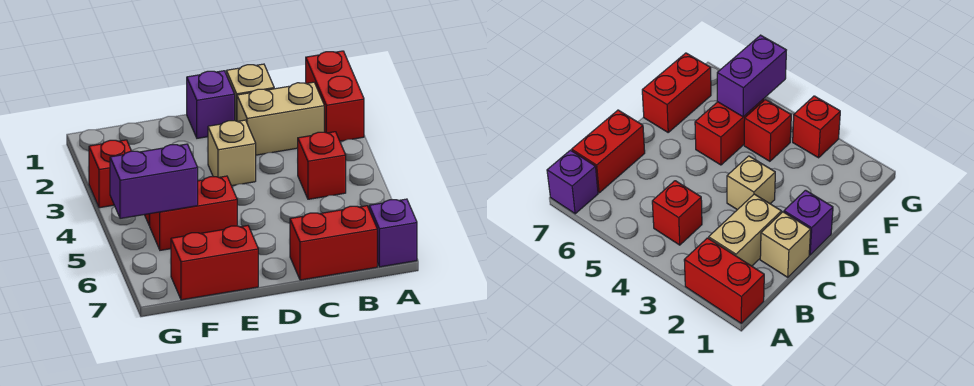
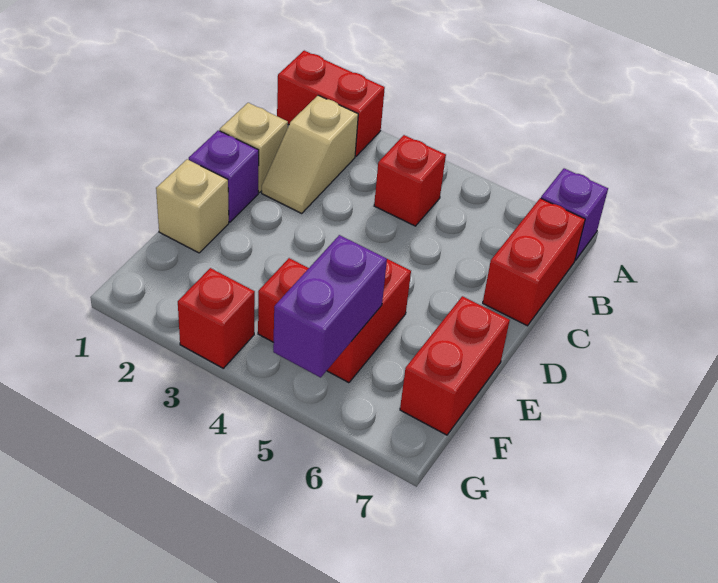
tan 1x2 brick [237,82,324,155] -> tan 1x2 slope [262,95,358,213]
tan 1x1 brick [208,120,256,186] -> tan 1x1 brick moved to [156,159,229,253]

